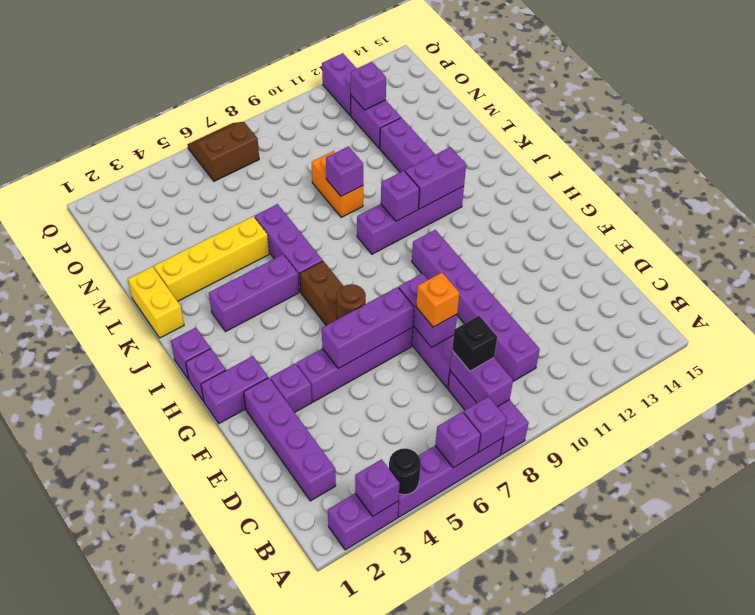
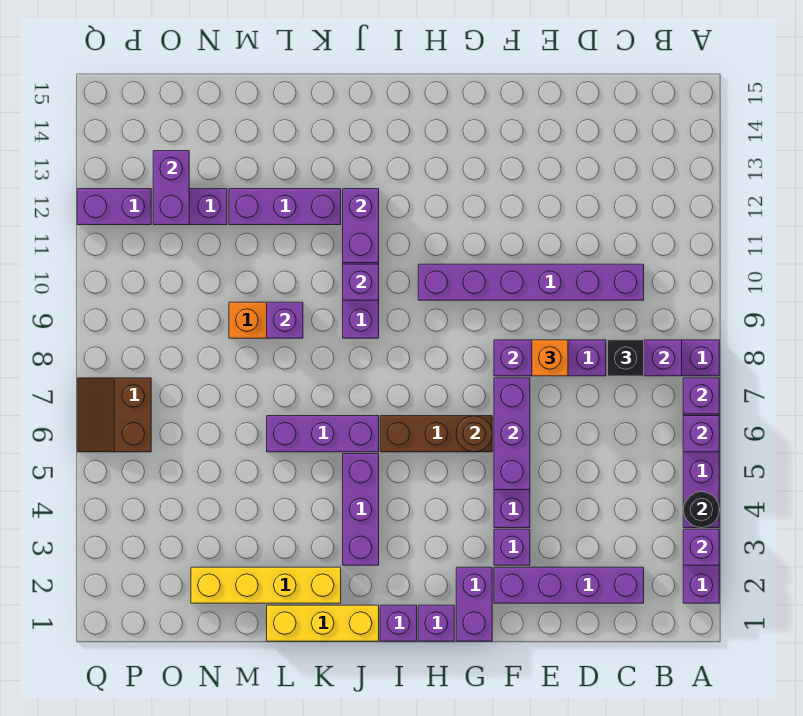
yellow 1x2 brick [128,267,184,338] -> yellow 1x3 brick [267,605,379,641]
yellow 1x4 brick [154,216,269,301] -> yellow 1x4 brick turned to [191,567,341,603]
purple 1x1 brick [351,62,386,110] -> purple 1x2 brick [153,151,189,225]

